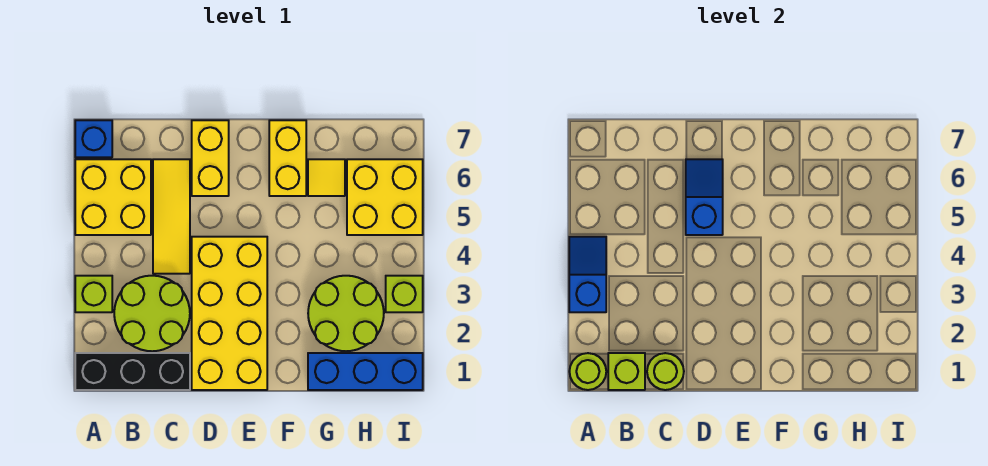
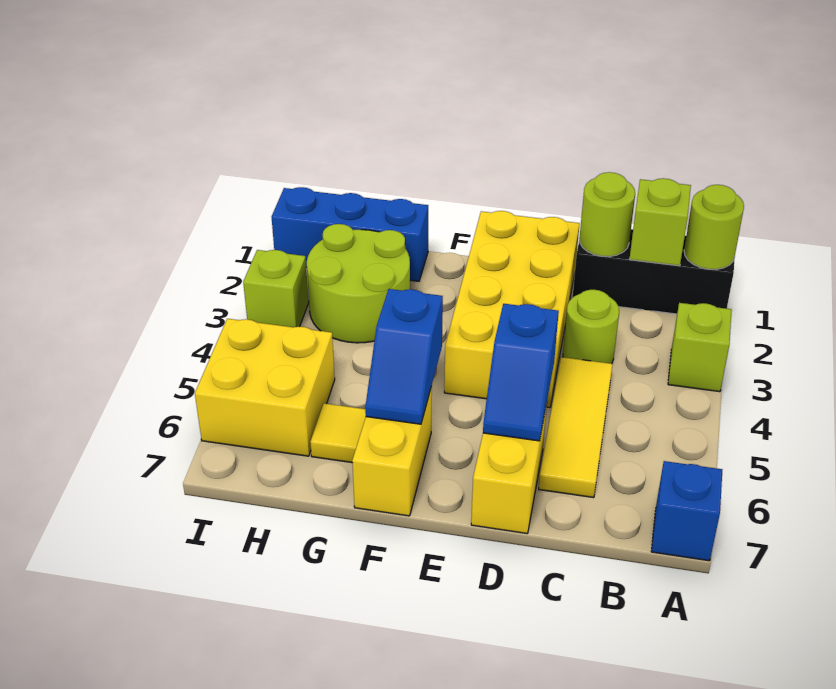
blue 1x2 slope [569,237,606,312] -> blue 1x2 slope moved to [365,289,443,424]
yellow 2x2 brick [75,159,151,235] -> none
lime 2x2 round brick [114,276,190,351] -> lime 1x1 round brick [563,290,619,364]

